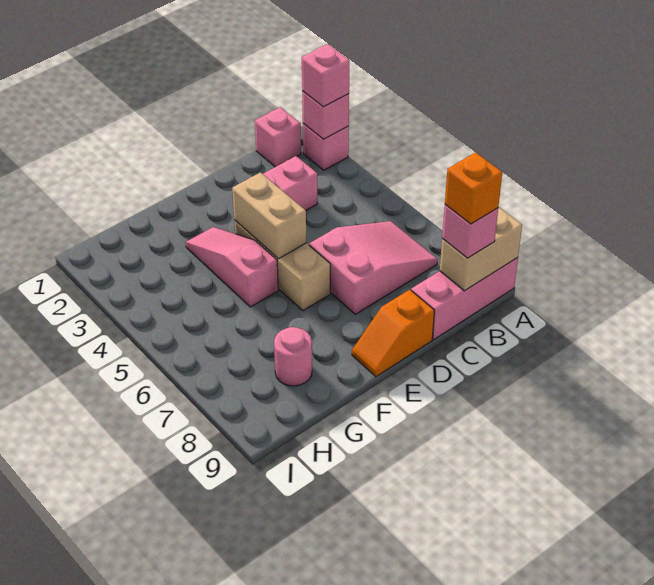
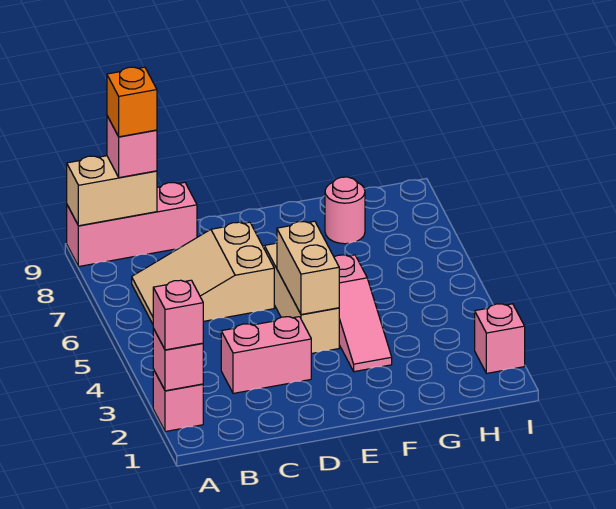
pink 1x1 brick [255,107,301,167] -> pink 1x1 brick moved to [475,304,525,373]
pink 2x3 slope [309,221,438,314] -> tan 2x3 slope [132,222,274,324]
orange 1x2 slope [352,290,434,377] -> none

